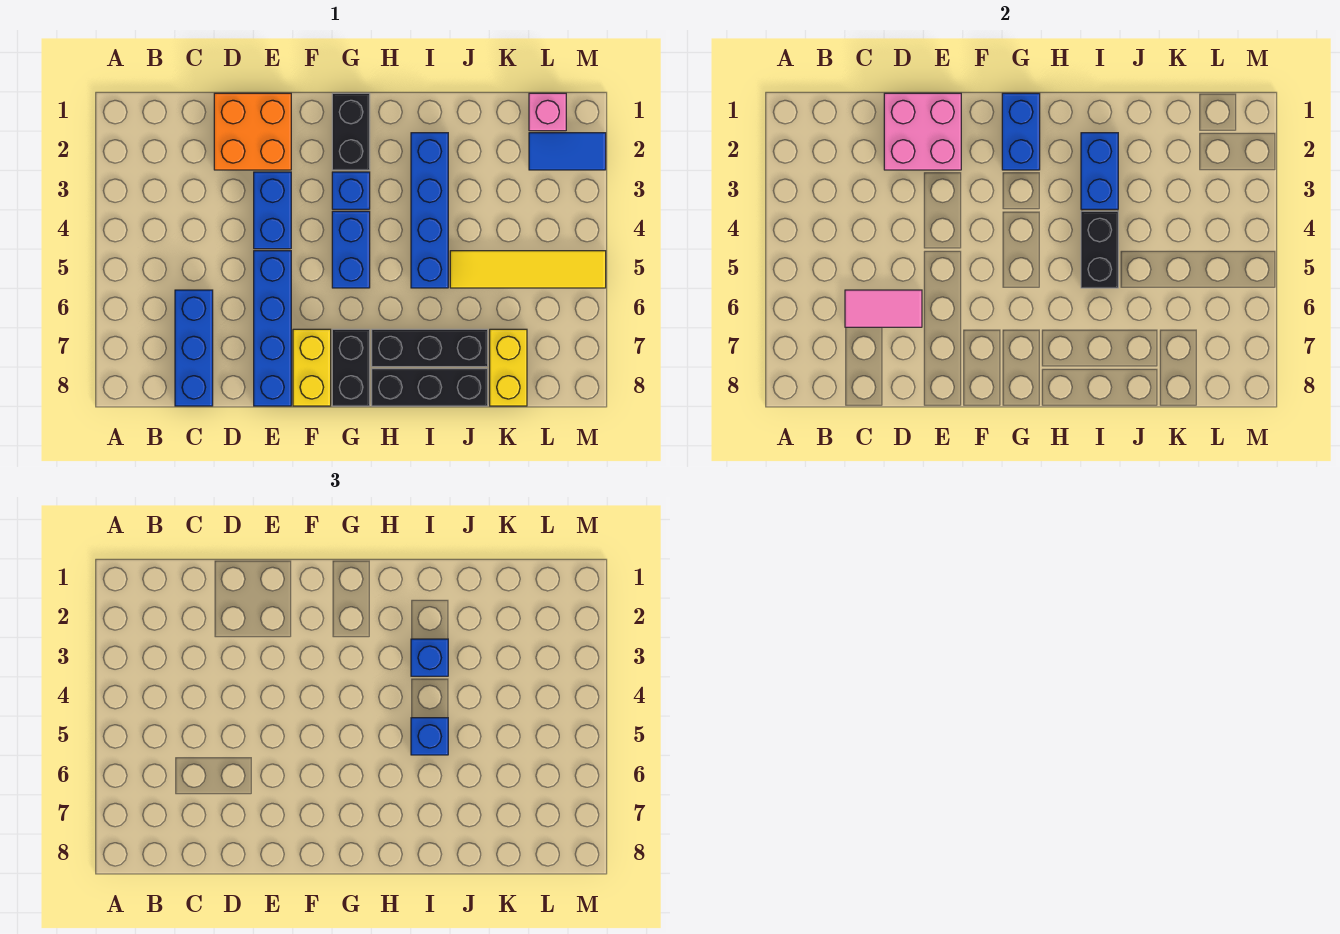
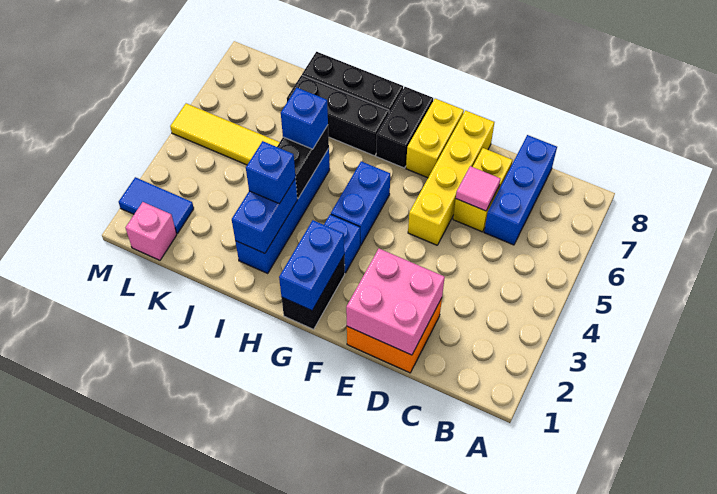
pink 1x2 tile [845,290,922,327] -> pink 1x1 tile [456,166,500,211]
blue 1x2 brick [254,172,291,249] -> none
blue 1x4 brick [254,251,291,406] -> yellow 1x4 brick [408,111,494,245]
yellow 1x2 brick [490,329,527,406] -> yellow 1x2 brick moved to [453,148,512,232]

